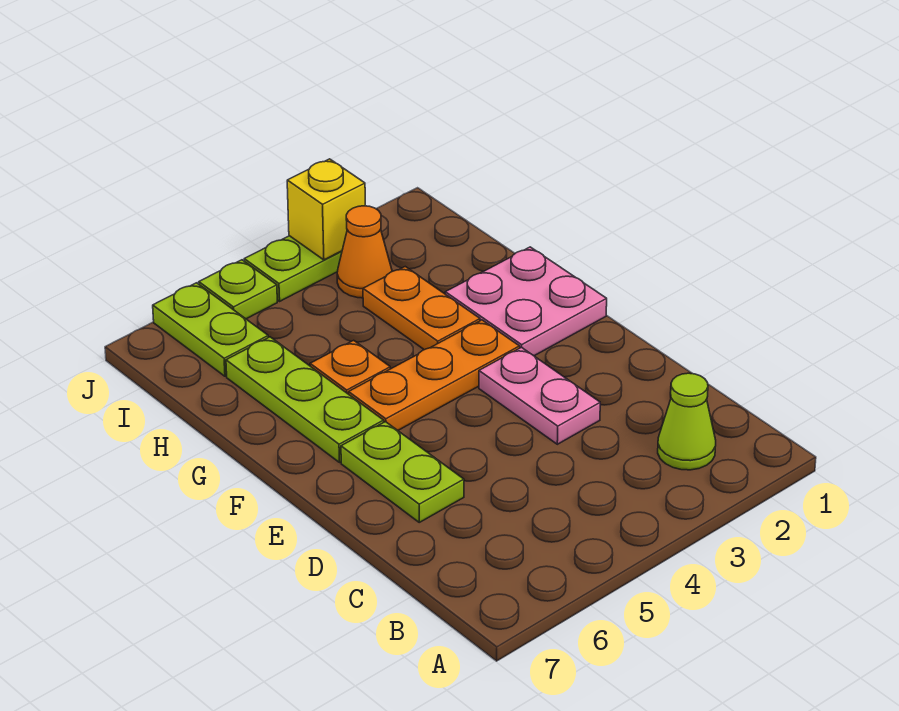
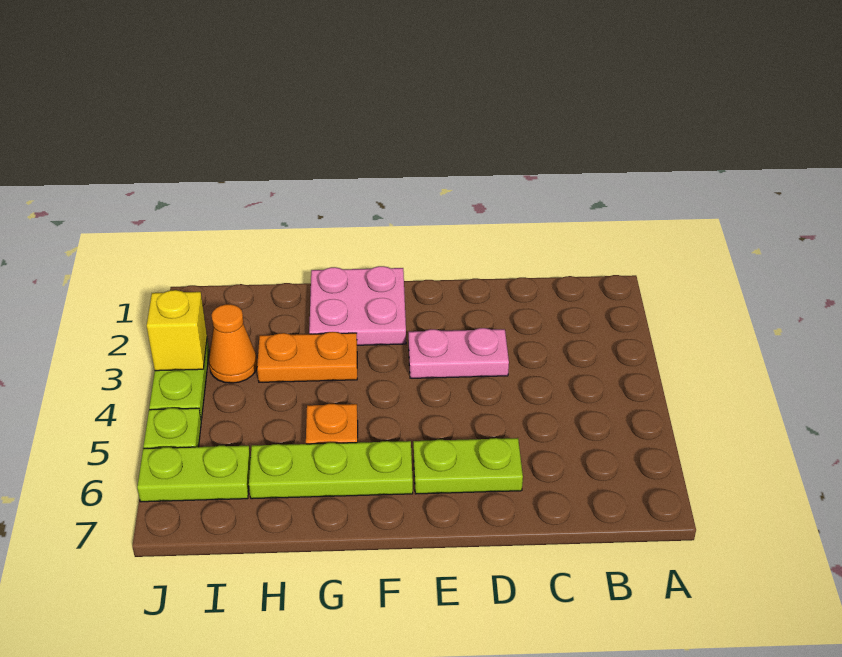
lime 1x1 cone [658,373,716,470] -> none
orange 1x3 plate [349,320,520,430] -> none

